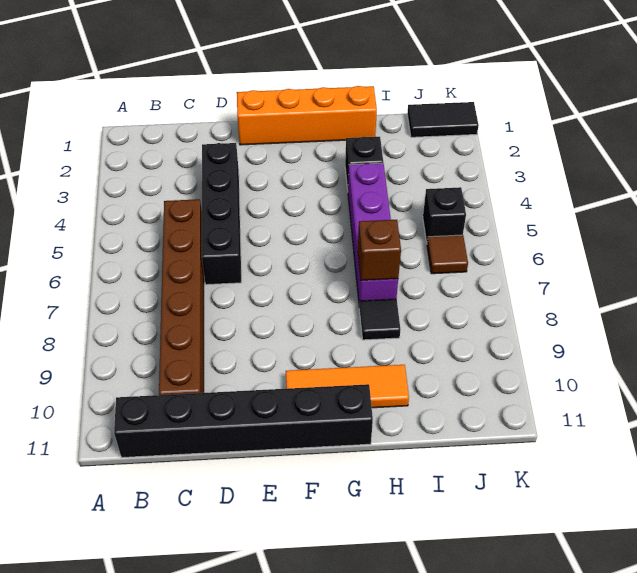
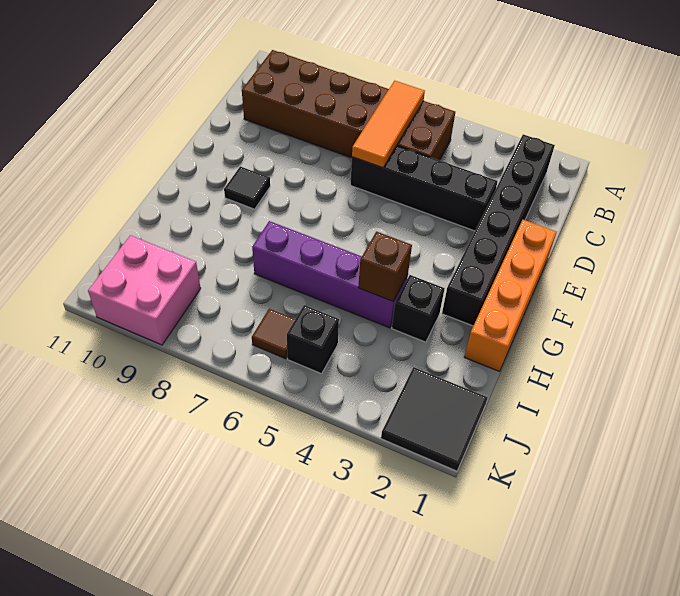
black 1x6 brick [114,384,373,458] -> black 1x6 brick moved to [442,134,555,326]
brown 1x6 brick [159,199,204,395] -> brown 2x6 brick [242,50,455,160]
orange 1x3 tile [286,365,409,408] -> orange 1x3 tile moved to [352,81,425,168]
brown 1x1 brick [358,220,401,281] -> brown 1x1 brick moved to [358,232,412,301]
black 1x1 tile [360,299,400,340] -> black 1x1 tile moved to [224,166,270,209]
black 1x2 tile [407,102,479,137] -> black 2x2 tile [381,367,488,471]
none -> pink 2x2 brick [88,235,201,345]

